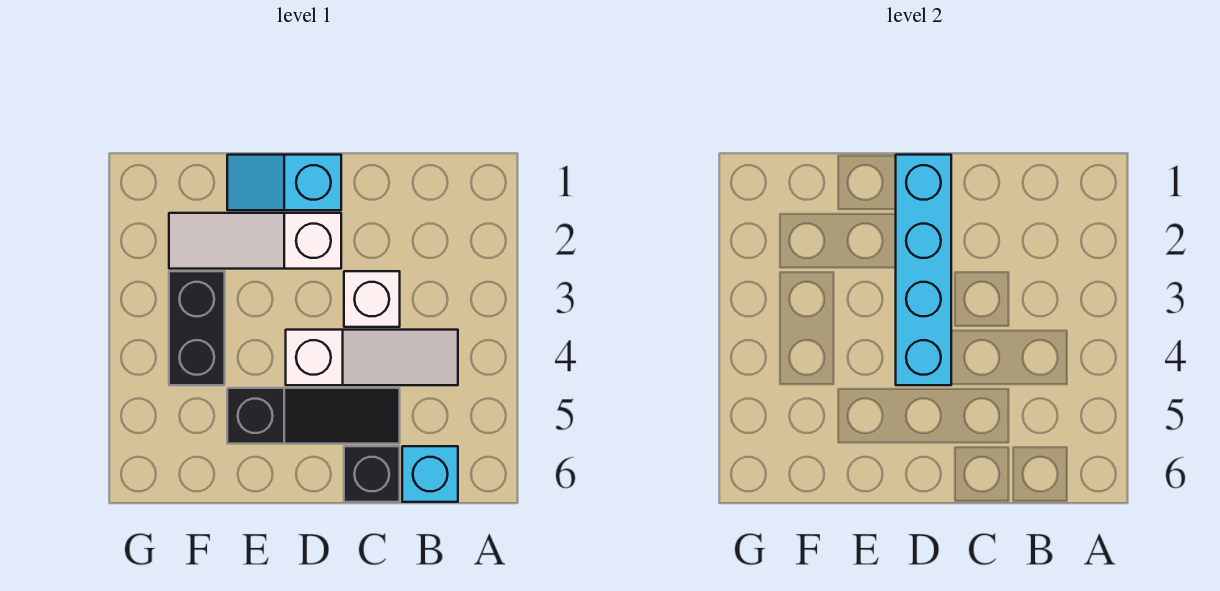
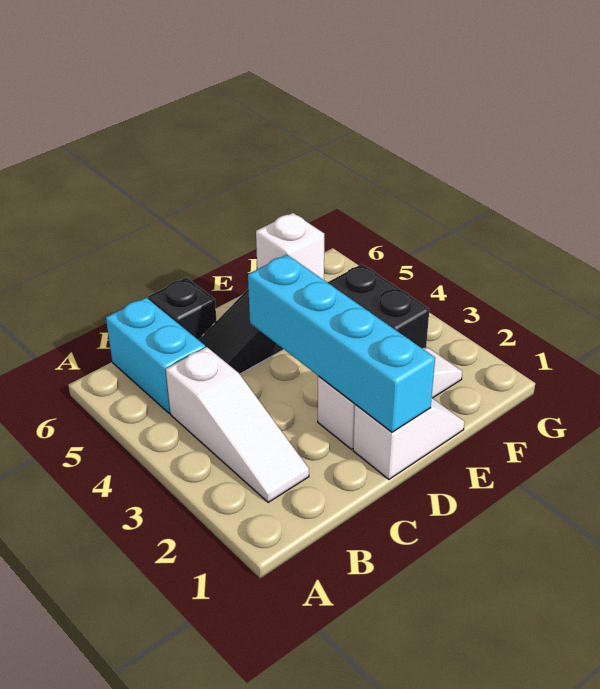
white 1x3 slope [286,330,458,385] -> white 1x3 slope turned to [166,347,309,502]
cyan 1x1 brick [402,446,458,502] -> cyan 1x2 brick [106,298,205,413]
white 1x1 brick [344,271,400,327] -> white 1x1 brick moved to [256,213,324,280]
cyan 1x2 slope [227,155,341,210] -> white 1x2 slope [353,398,464,479]

